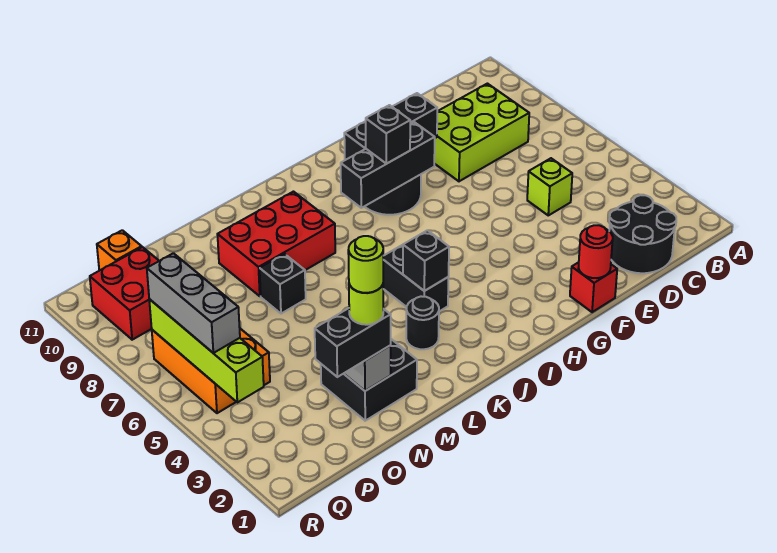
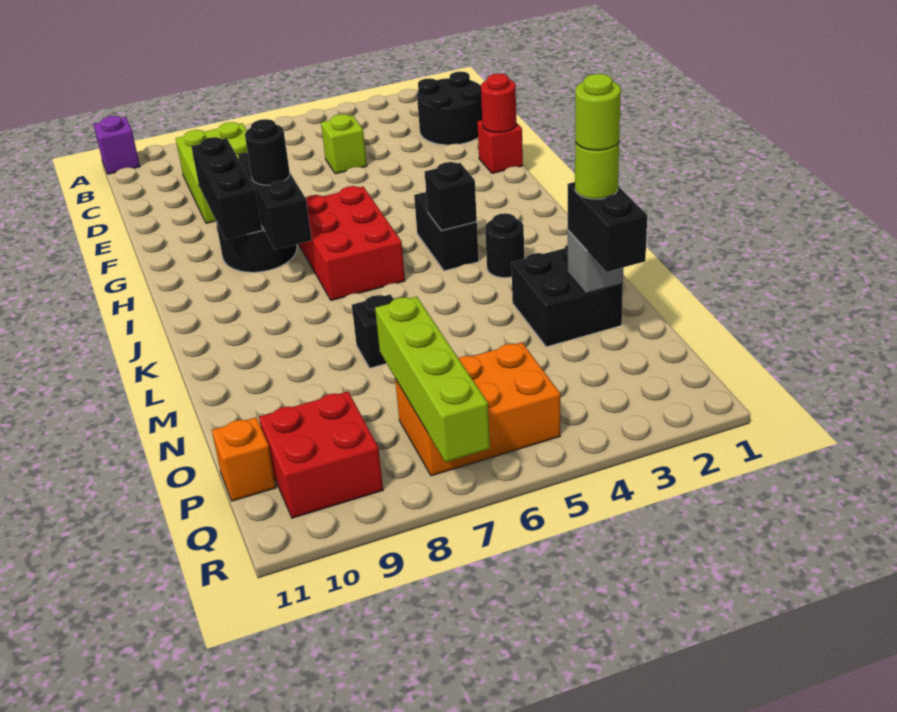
none -> purple 1x1 brick [94,116,140,174]
black 1x1 brick [366,105,410,164] -> black 1x1 round brick [245,119,290,185]
black 1x2 brick [383,245,449,311] -> black 1x2 brick turned to [414,192,479,271]
red 2x3 brick [217,192,335,296] -> red 2x3 brick moved to [299,186,405,300]
lime 1x4 brick [149,299,264,402] -> lime 1x4 brick turned to [375,296,490,462]
grey 1x3 brick [147,253,240,353] -> none

